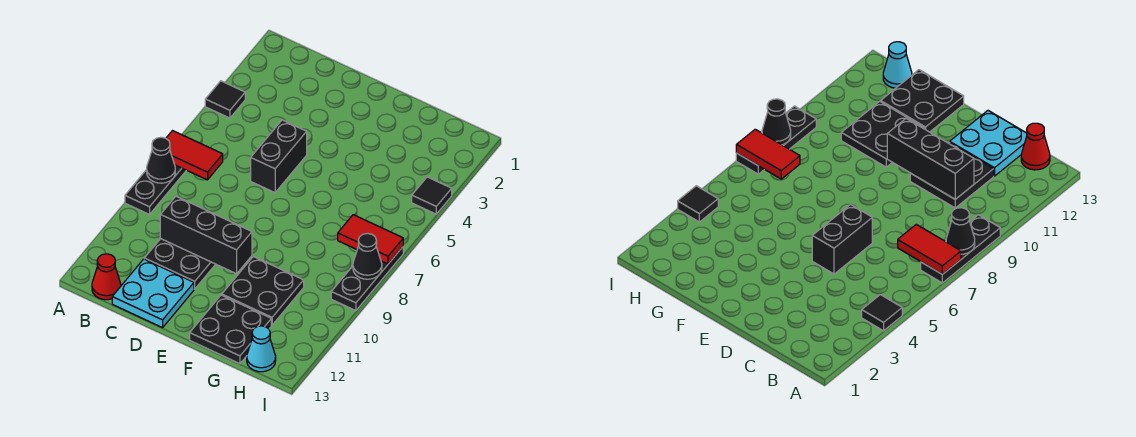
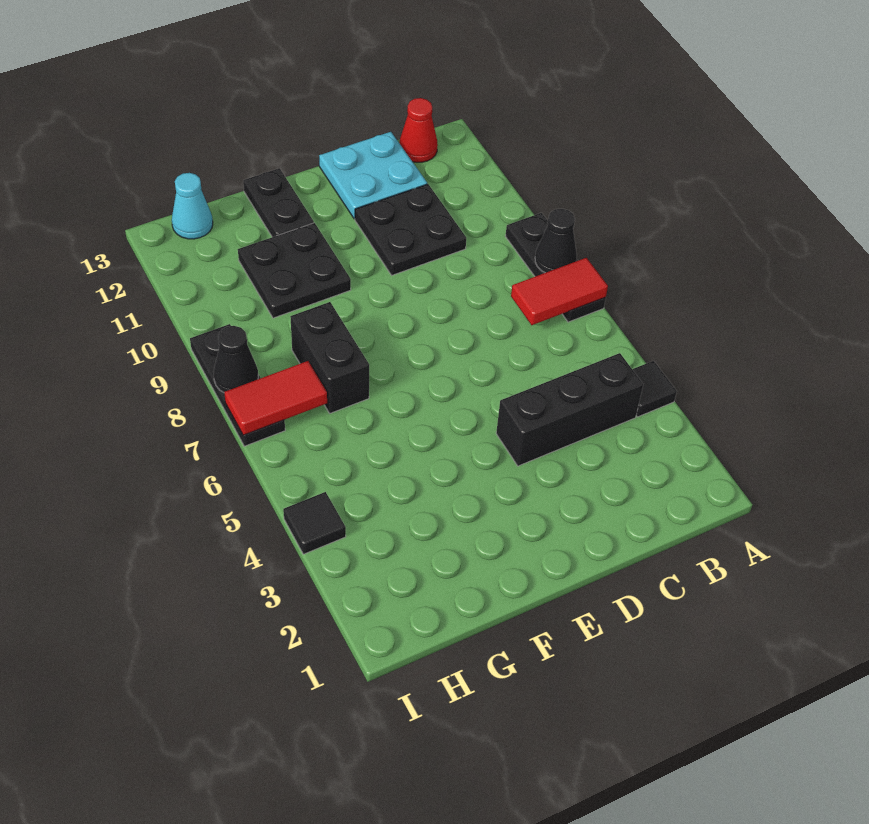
black 1x3 brick [160,196,252,274] -> black 1x3 brick moved to [496,353,643,466]
black 1x2 brick [251,120,307,193] -> black 1x2 brick moved to [290,302,369,413]
black 2x2 plate [190,295,271,364] -> black 1x2 plate [243,168,314,237]

